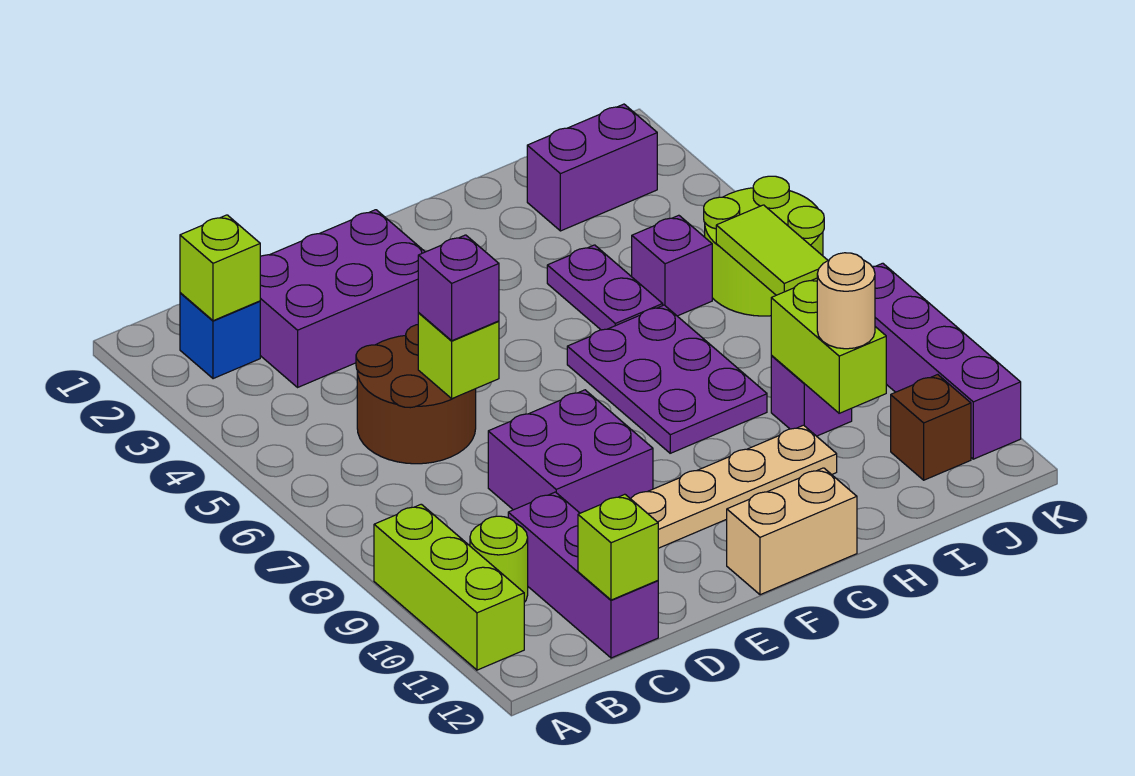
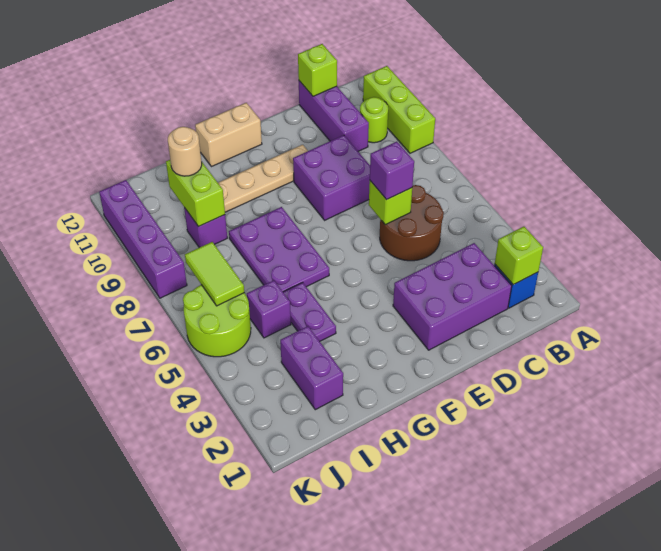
purple 1x2 brick [527,104,657,231] -> purple 1x2 brick turned to [280,326,343,410]
brown 1x1 brick [891,375,971,480] -> none

